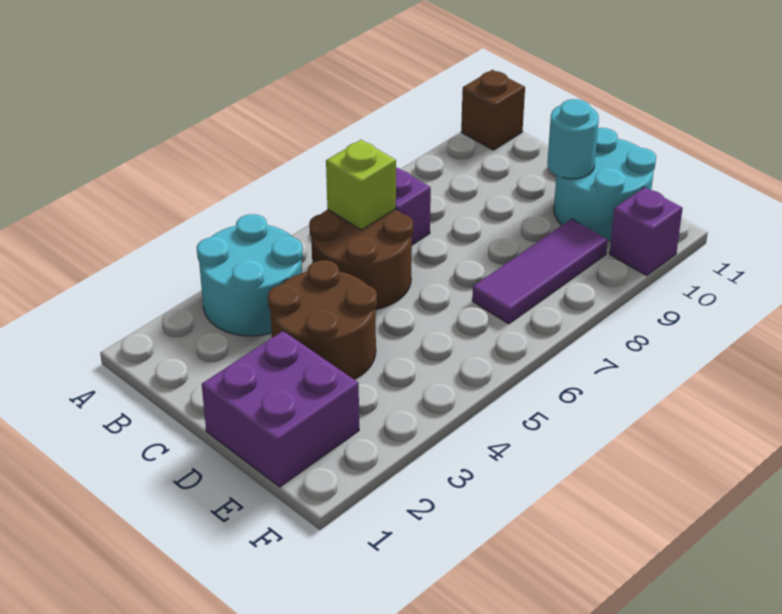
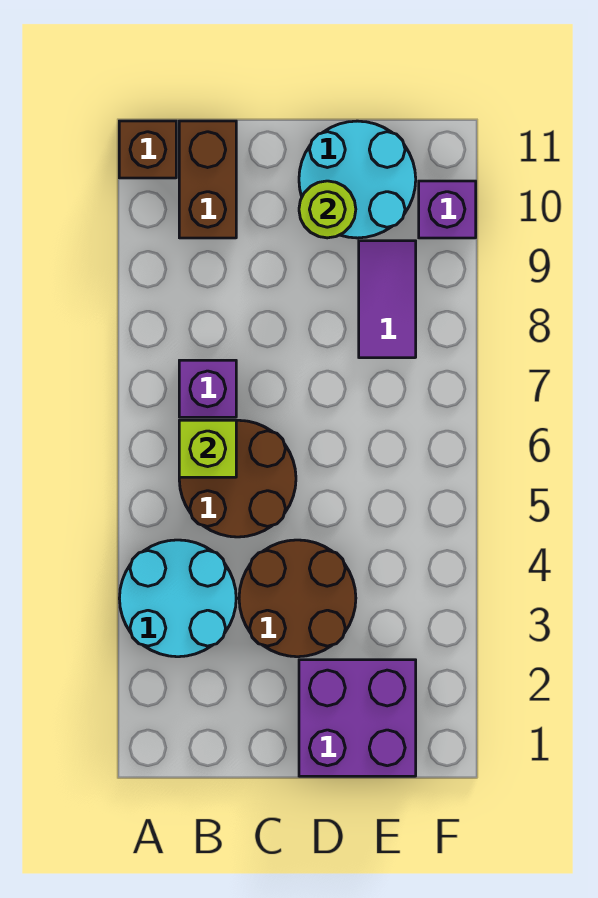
none -> brown 1x2 brick [179,121,236,238]
cyan 1x1 round brick [547,99,599,179] -> lime 1x1 round brick [299,181,356,238]
purple 1x3 tile [472,219,608,324] -> purple 1x2 tile [359,241,416,358]

